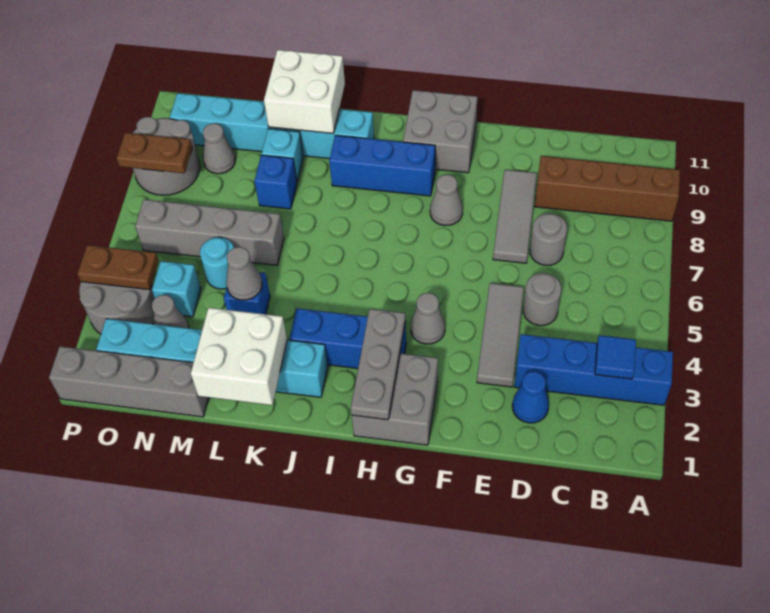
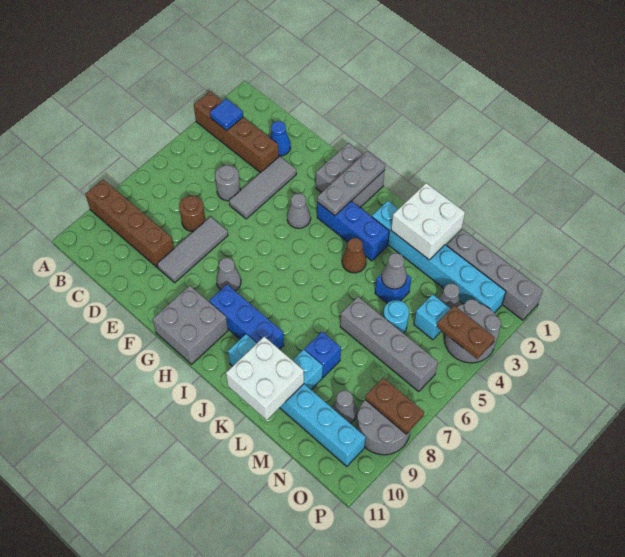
blue 1x4 brick [514,334,673,405] -> brown 1x4 brick [194,92,279,173]
grey 1x1 round brick [530,214,567,265] -> brown 1x1 round brick [179,196,205,232]
none -> brown 1x1 cone [342,238,366,273]

